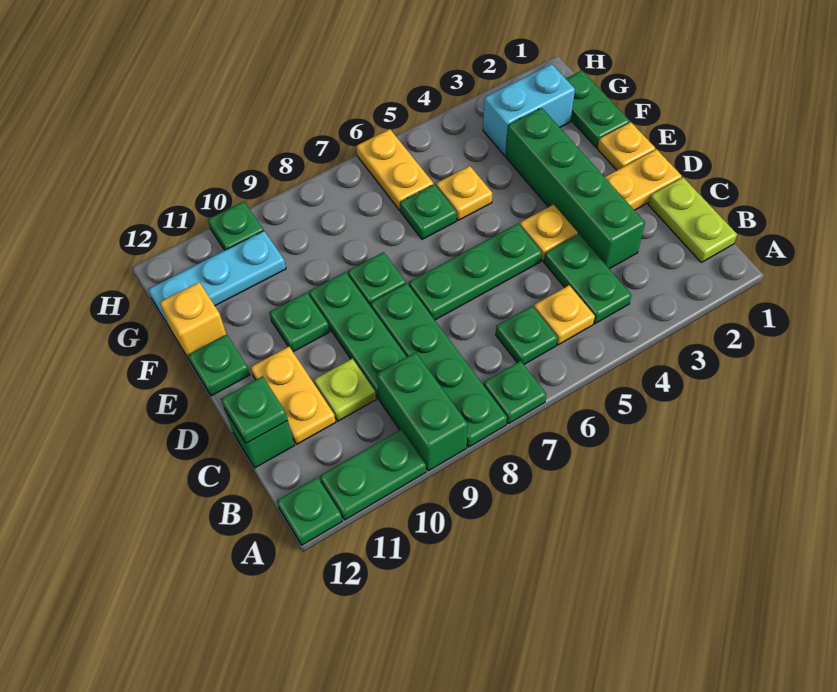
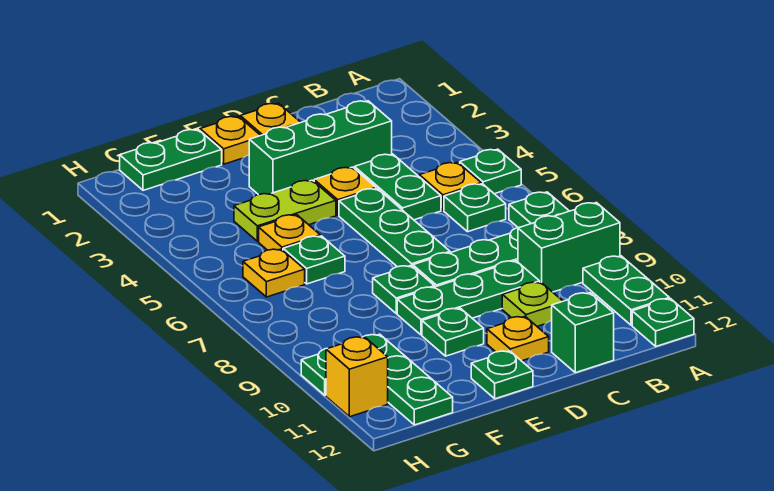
lime 1x2 plate [648,177,737,262] -> lime 1x2 plate moved to [234,180,336,241]
green 1x2 plate [544,234,631,324] -> green 1x2 plate turned to [355,154,441,220]
green 1x4 brick [506,108,645,269] -> green 1x3 brick [249,101,392,195]
yellow 1x2 plate [250,347,336,444] -> yellow 1x1 plate [487,317,549,361]
green 1x1 plate [221,376,288,443] -> green 1x1 plate moved to [460,149,521,194]
yellow 1x1 brick [160,282,226,361] -> yellow 1x1 brick moved to [326,337,388,417]
cyan 1x2 brick [483,64,575,156] -> none
yellow 1x2 plate [356,129,433,210] -> yellow 1x1 plate [243,249,305,297]
cyan 1x3 plate [148,231,286,328] -> green 1x3 plate [364,334,453,425]

